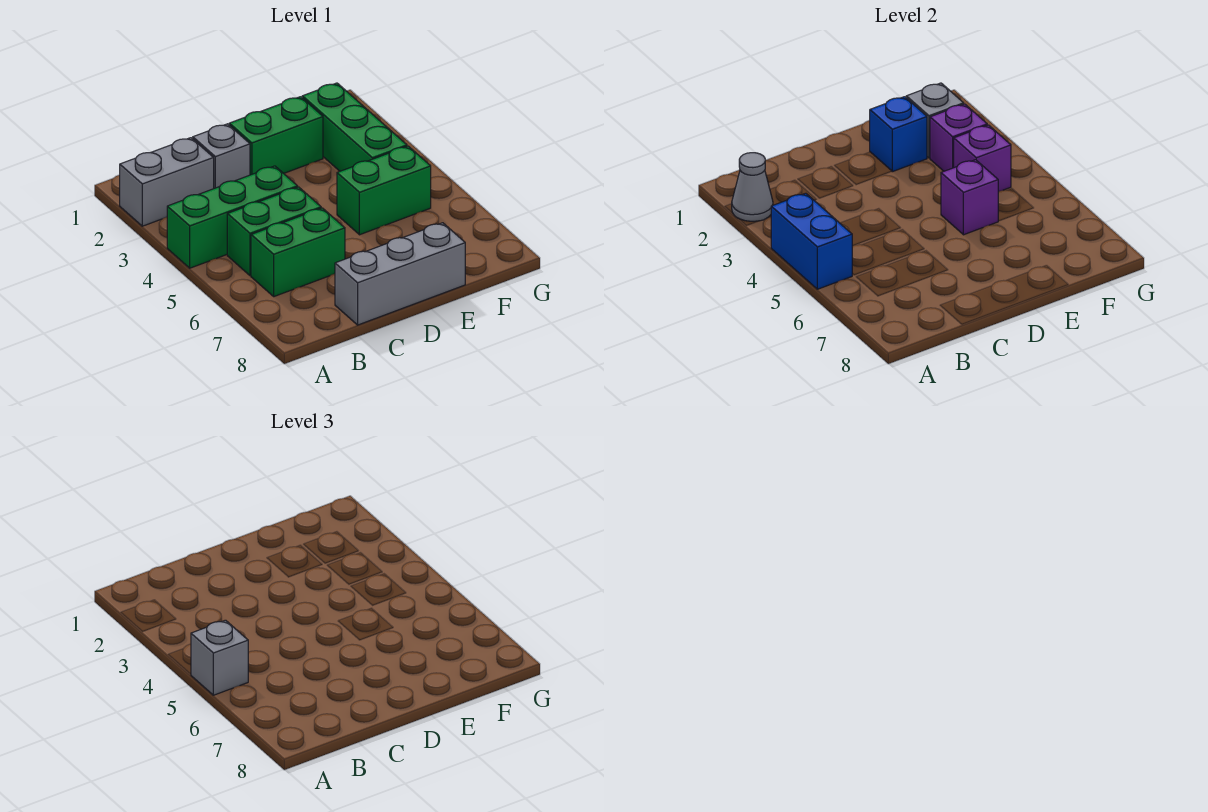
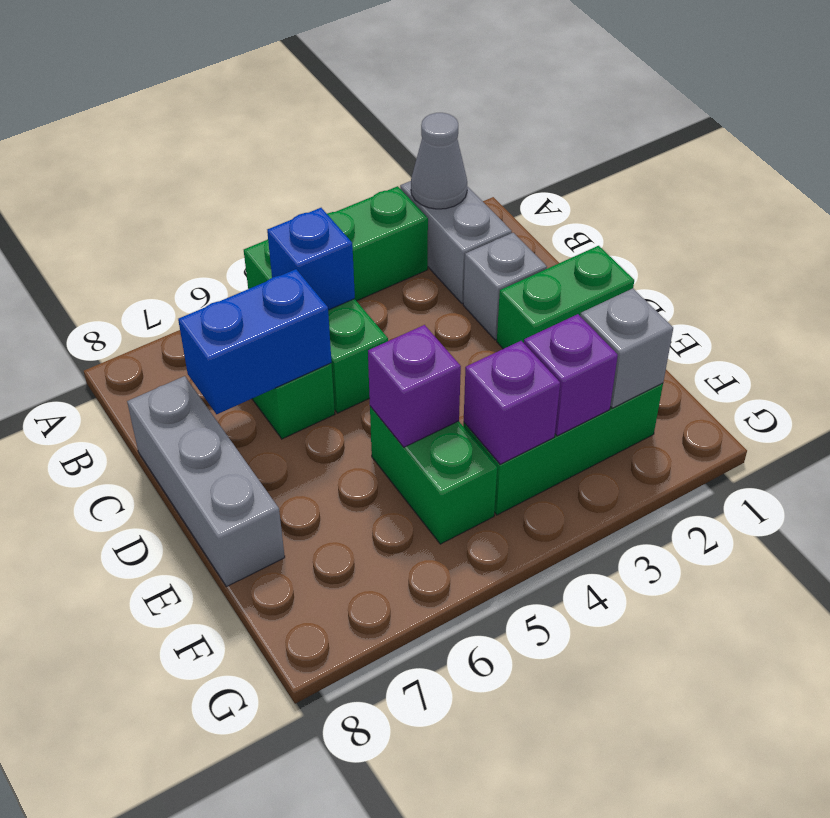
green 1x3 brick [167,166,298,268] -> green 1x3 brick turned to [244,186,428,301]
blue 1x2 brick [771,193,852,289] -> blue 1x2 brick moved to [178,269,332,414]
grey 1x1 brick [191,620,248,695] -> none
green 1x2 brick [229,97,323,175] -> green 1x2 brick turned to [497,246,634,349]
blue 1x1 brick [870,97,927,172] -> blue 1x1 brick moved to [267,208,355,310]

